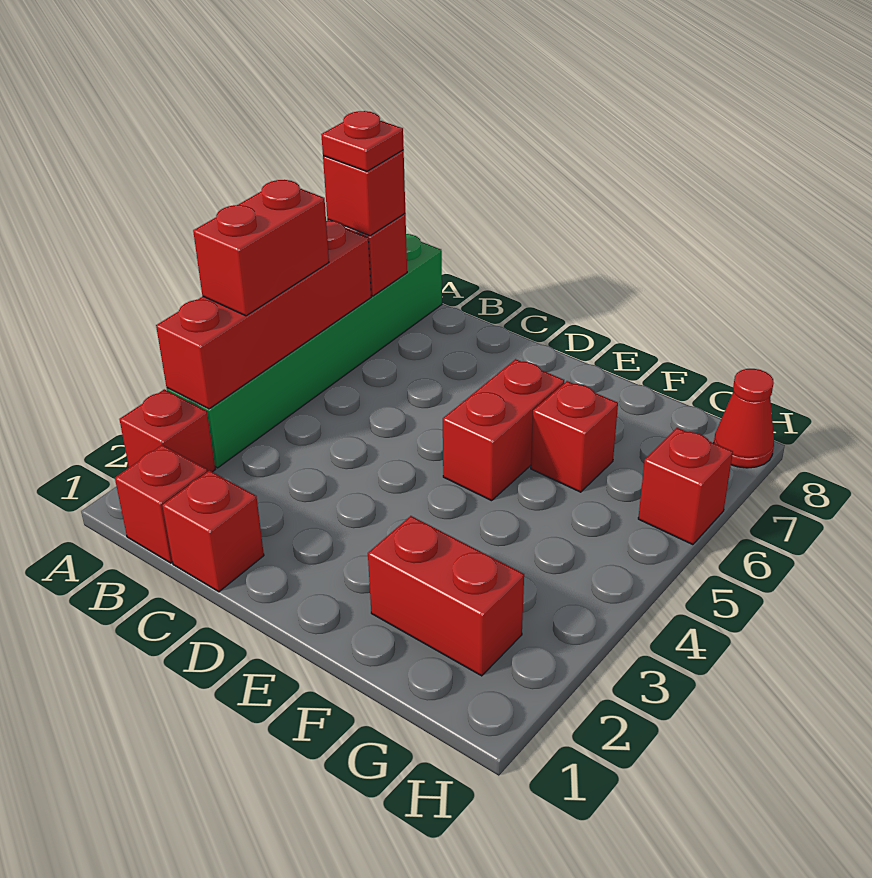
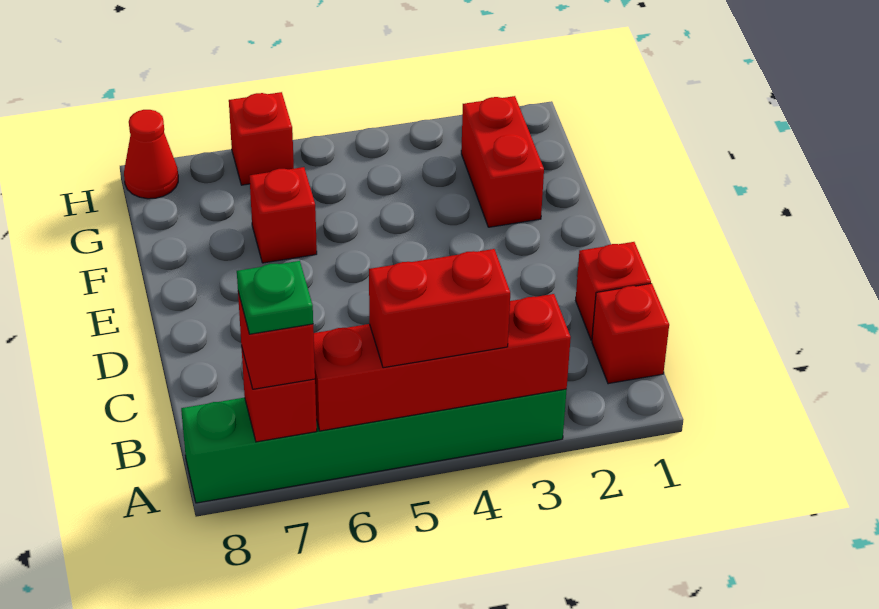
red 1x1 brick [119,389,215,472] -> none
red 1x1 plate [321,111,404,171] -> green 1x1 plate [237,261,313,334]
red 1x2 brick [443,359,564,501] -> none

